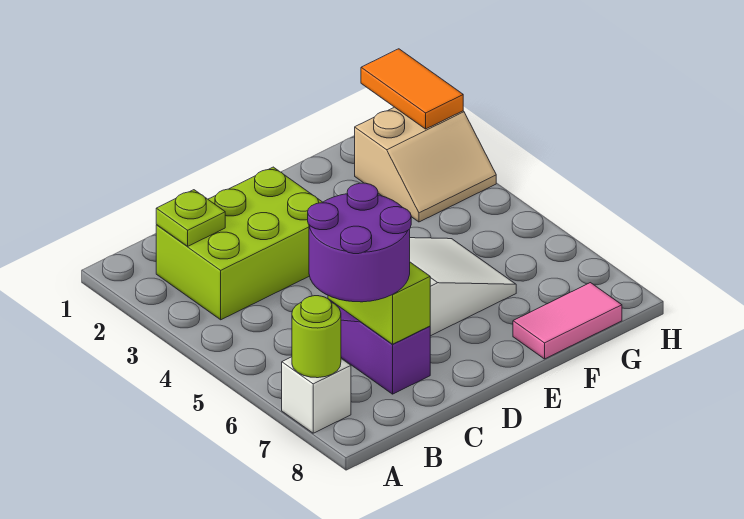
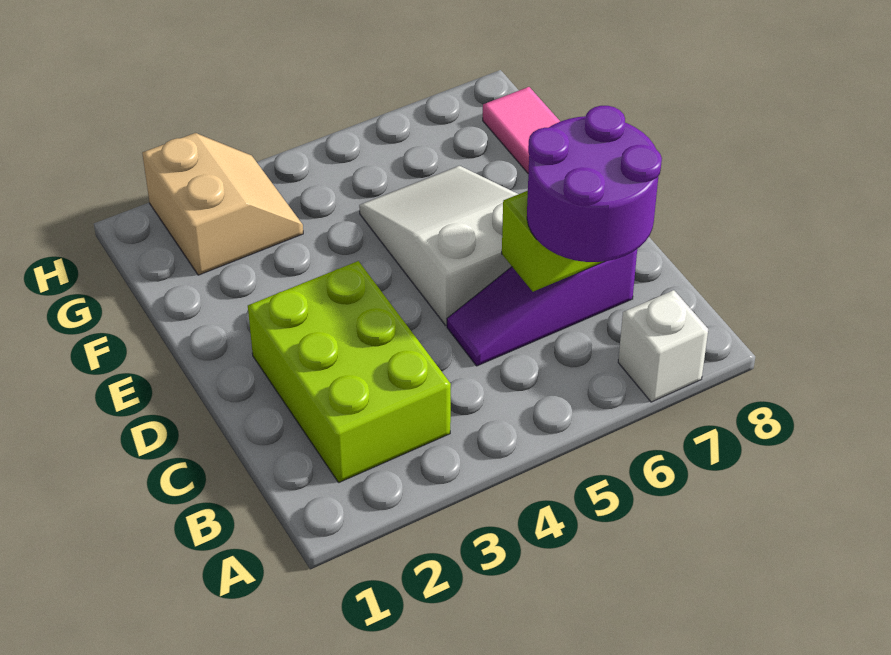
lime 1x1 round brick [292,296,341,378] -> none
lime 1x1 plate [156,190,225,246] -> none
orange 1x2 tile [361,49,463,129] -> none

